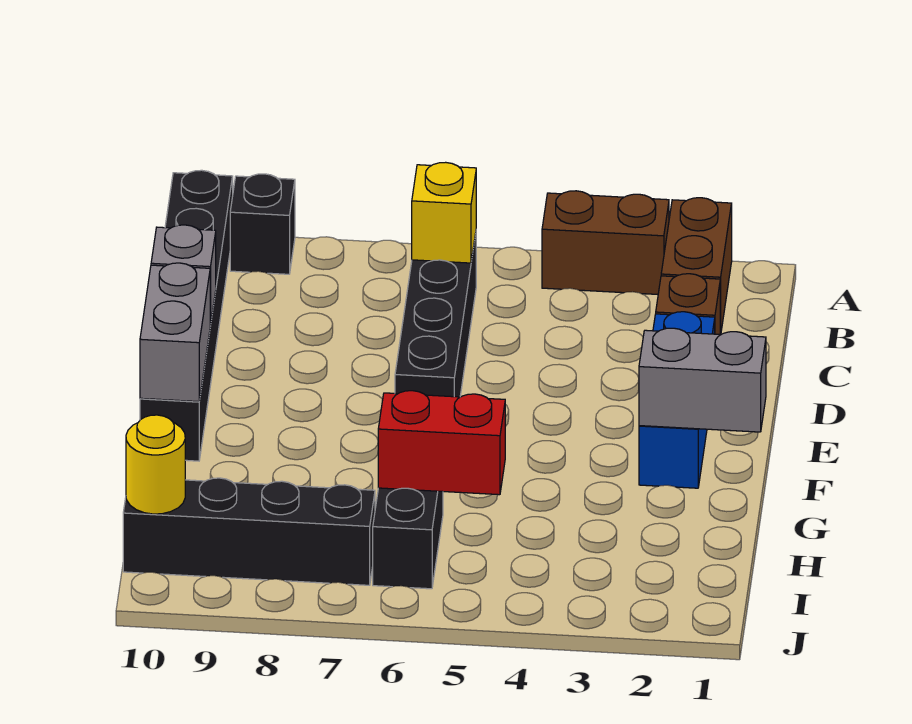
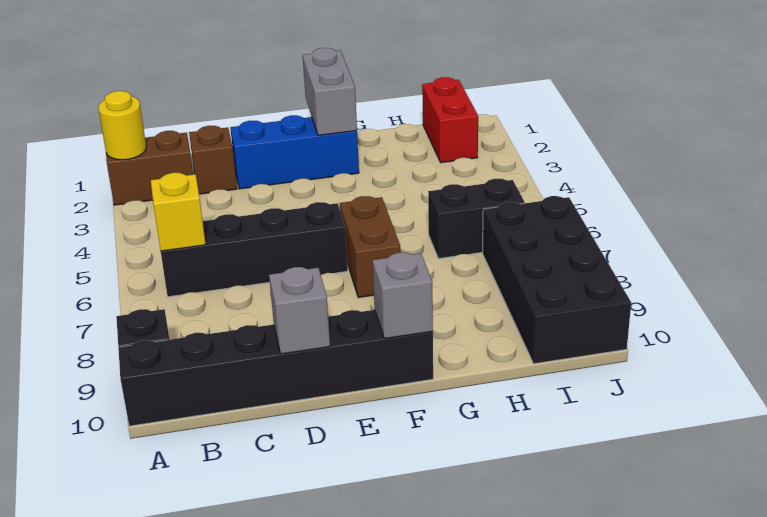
brown 1x2 brick [542,191,669,294] -> brown 1x2 brick moved to [340,196,401,298]
grey 1x2 brick [140,263,210,402] -> grey 1x1 brick [373,253,433,339]
red 1x2 brick [378,391,505,495] -> red 1x2 brick moved to [422,77,478,163]
black 1x4 brick [123,478,375,585] -> black 2x4 brick [483,196,631,364]
yellow 1x1 round brick [126,415,185,514] -> yellow 1x1 round brick moved to [98,91,146,160]

